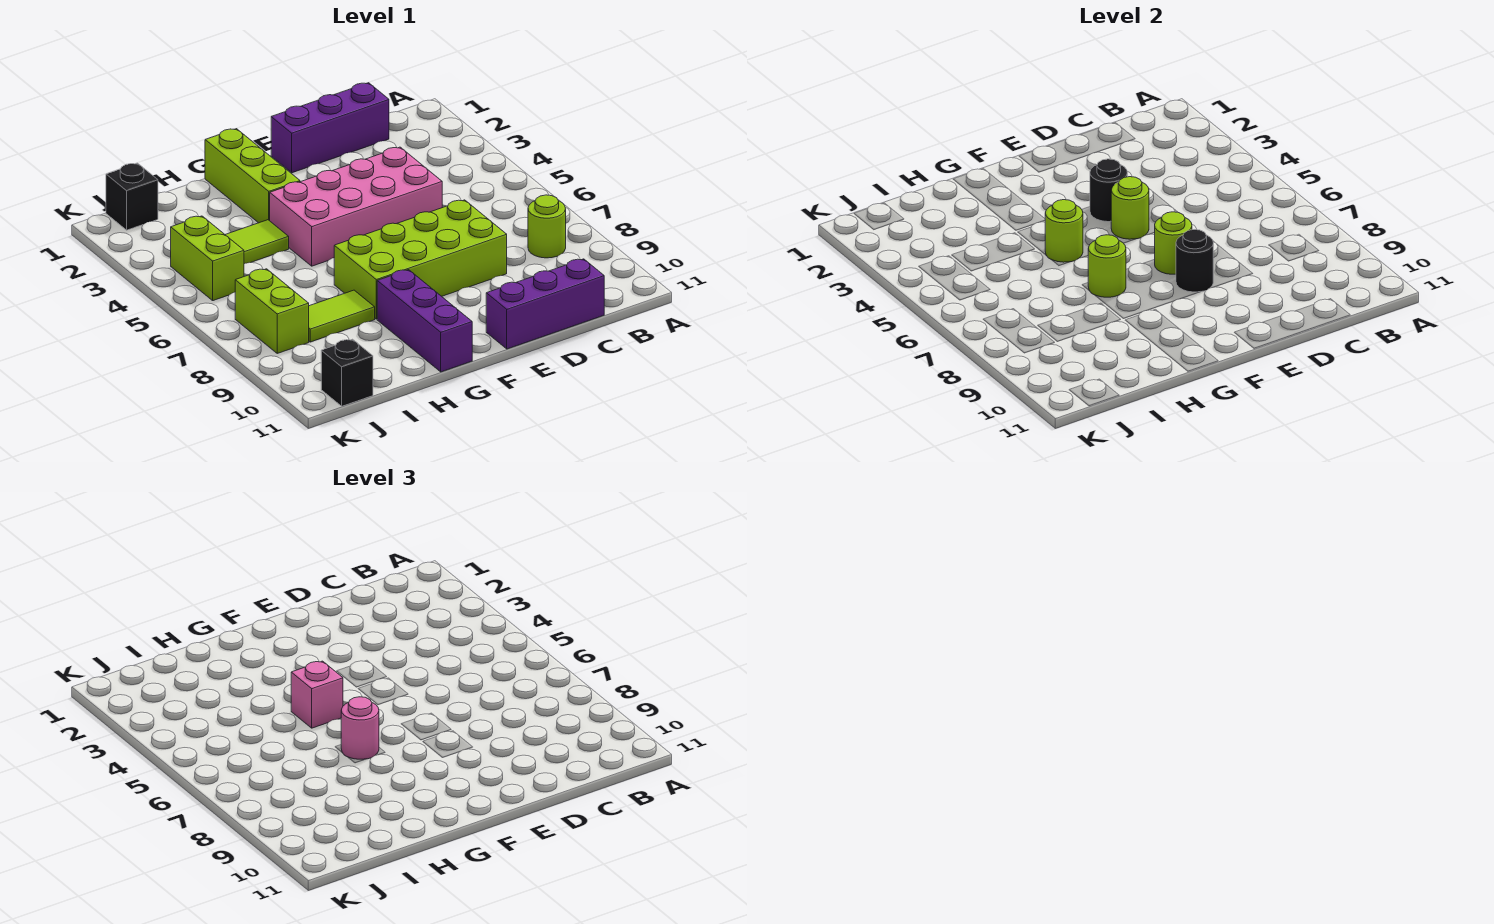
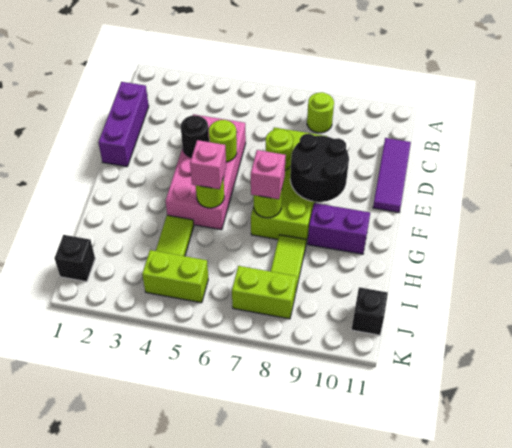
purple 1x3 brick [486,259,604,349] -> purple 1x3 tile [373,138,411,212]
black 1x1 round brick [1176,229,1213,292] -> black 2x2 round brick [290,134,349,202]
lime 1x3 brick [205,129,300,223] -> none
pink 1x1 round brick [341,697,379,759] -> pink 1x1 brick [251,150,286,199]
purple 1x3 brick [377,270,472,372] -> purple 1x2 brick [308,203,370,254]

